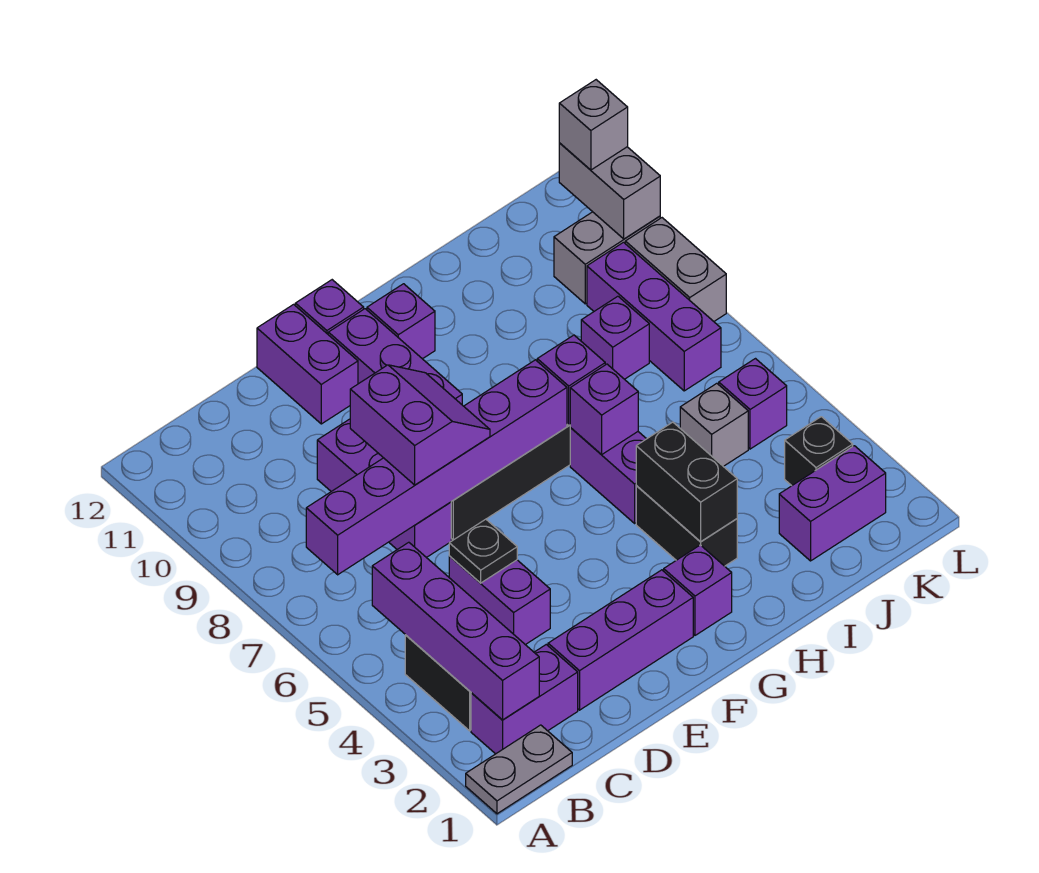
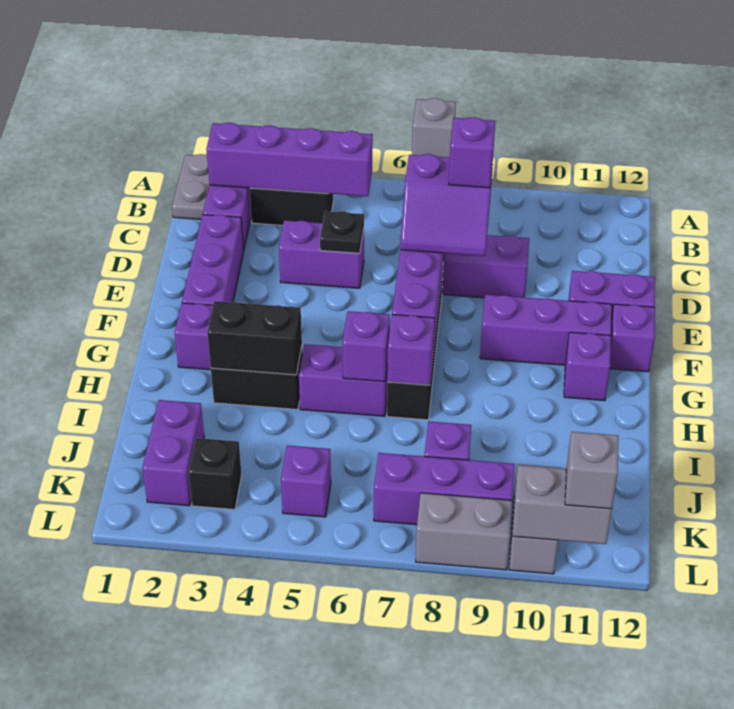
none -> purple 1x1 brick [449,117,495,188]
grey 1x1 brick [680,383,748,466] -> grey 1x1 brick moved to [412,98,456,157]

